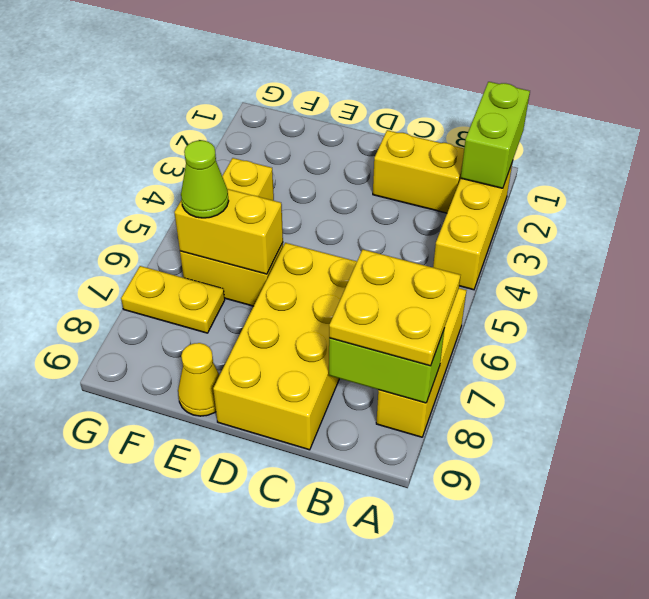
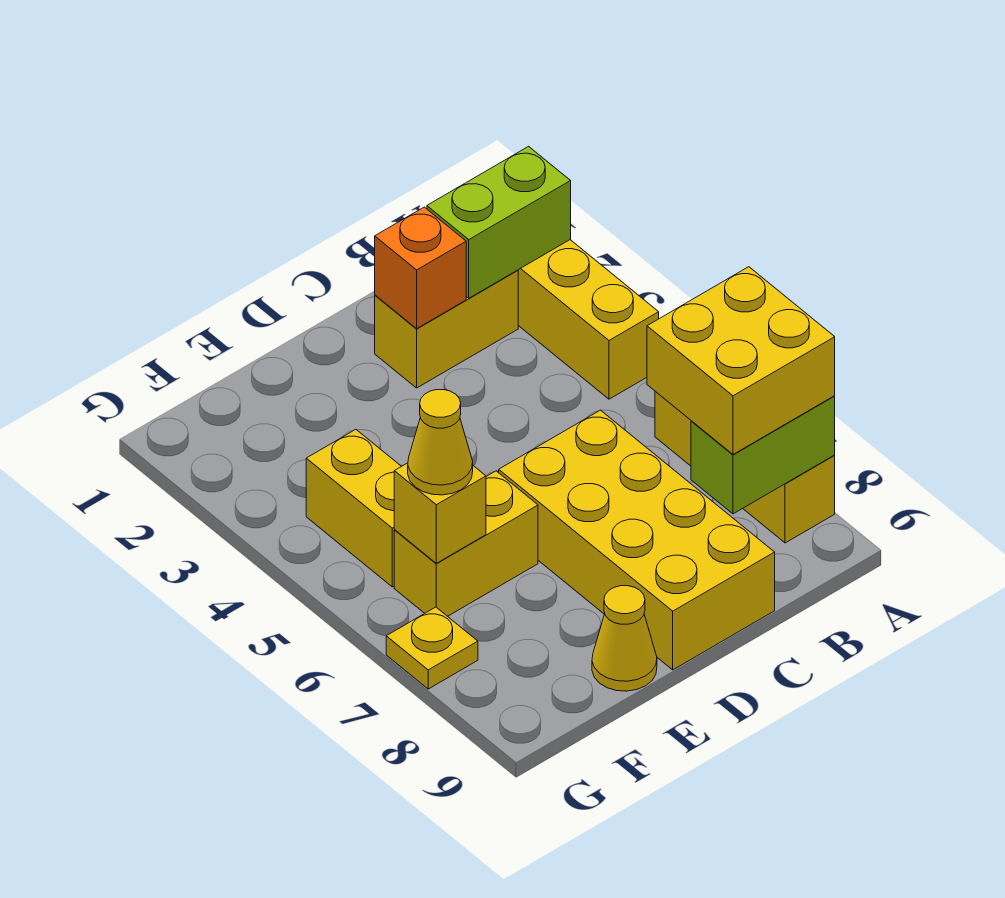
lime 1x2 brick [461,82,530,188] -> lime 1x2 brick turned to [427,146,571,298]
yellow 2x2 plate [329,250,460,366] -> yellow 2x2 brick [647,267,835,454]
none -> orange 1x1 brick [375,207,466,329]
yellow 1x2 brick [174,189,283,274] -> yellow 1x1 brick [394,463,486,563]
lime 1x1 cone [181,140,229,218] -> yellow 1x1 cone [408,390,473,495]
yellow 1x2 plate [121,266,225,333] -> yellow 1x1 plate [386,607,478,689]

